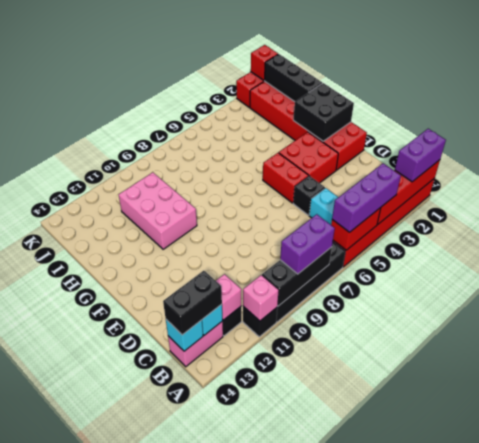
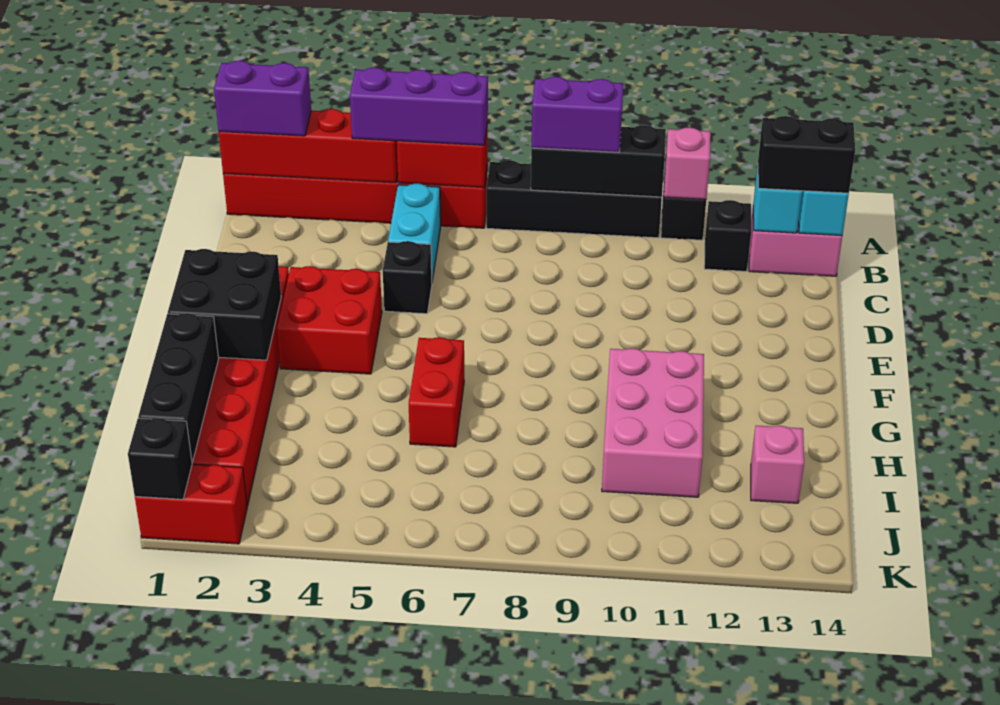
pink 1x1 brick [216,274,241,320] -> pink 1x1 brick moved to [751,426,804,503]
red 1x2 brick [263,153,309,203] -> red 1x2 brick moved to [409,337,464,447]
red 1x1 brick [251,45,278,80] -> black 1x1 brick [128,418,192,499]

